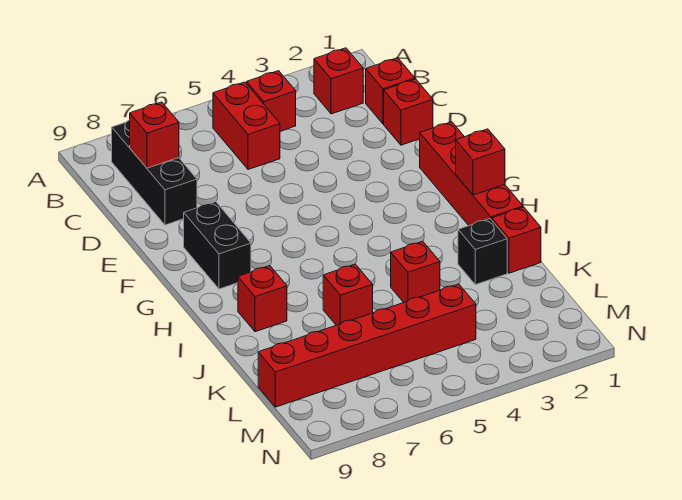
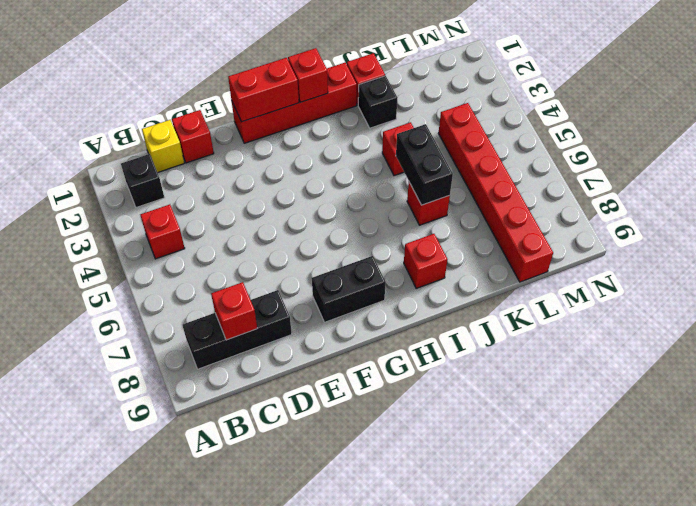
red 1x1 brick [314,48,363,114] -> black 1x1 brick [121,154,164,208]
red 1x2 brick [213,82,280,169] -> red 1x2 brick moved to [228,58,299,122]
red 1x1 brick [366,58,415,124] -> yellow 1x1 brick [142,120,184,173]
none -> black 1x2 brick [396,124,453,205]

